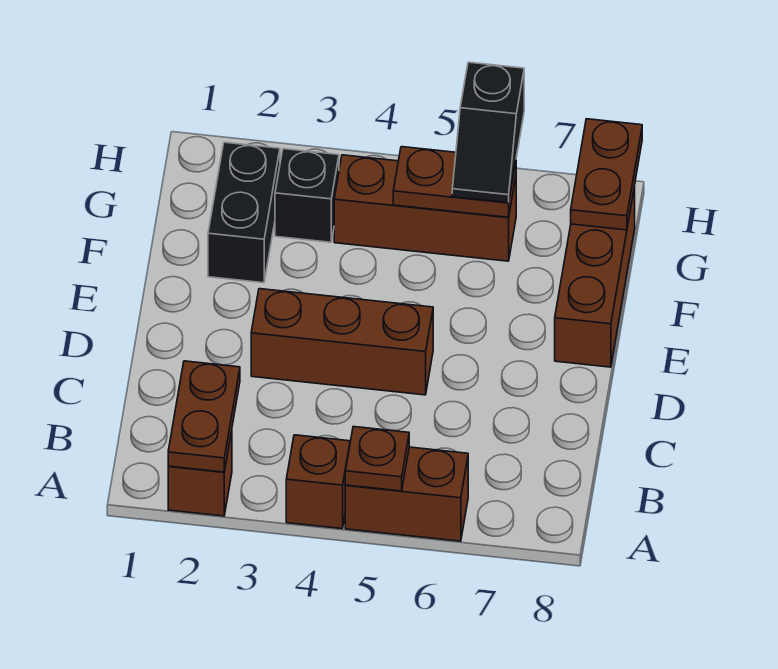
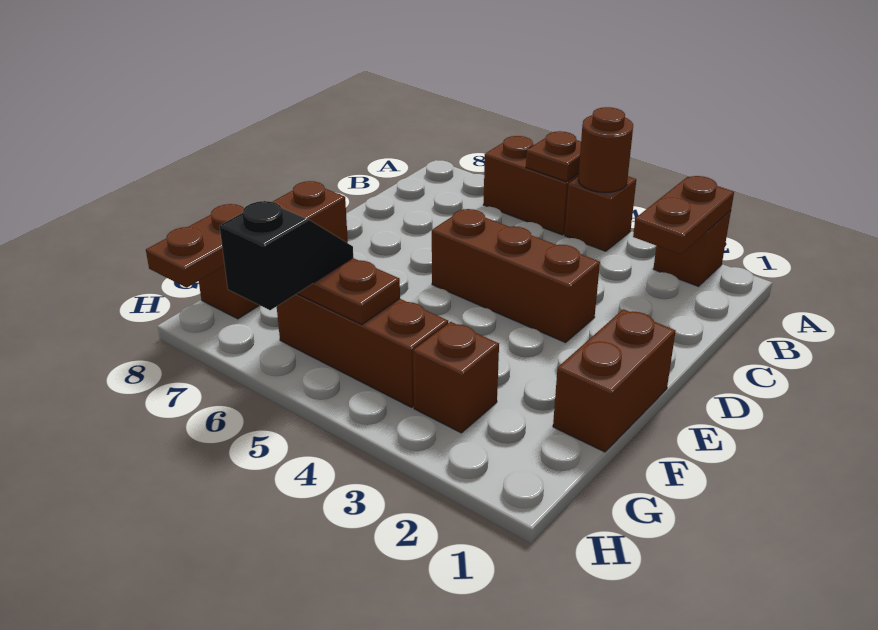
none -> brown 1x1 round brick [578,107,633,193]
none -> brown 1x2 brick [553,309,676,452]
black 1x2 brick [208,142,280,283] -> none
black 1x1 brick [275,149,339,242] -> brown 1x1 brick [413,322,499,433]

